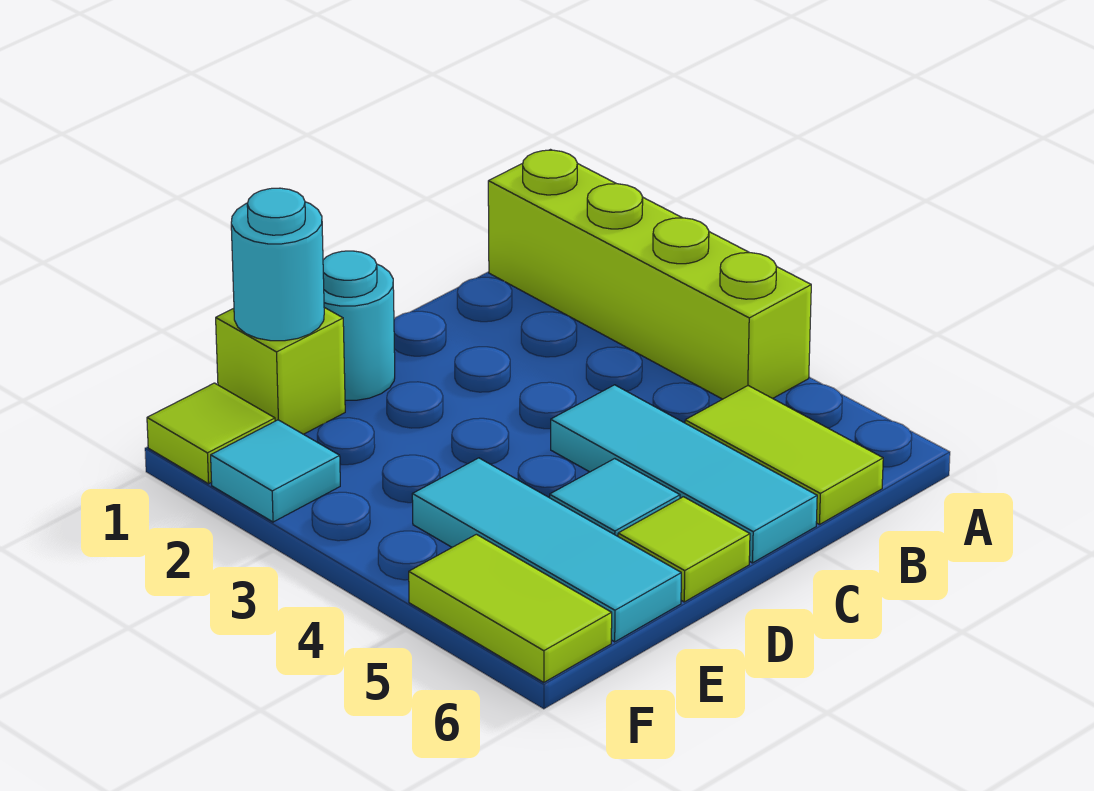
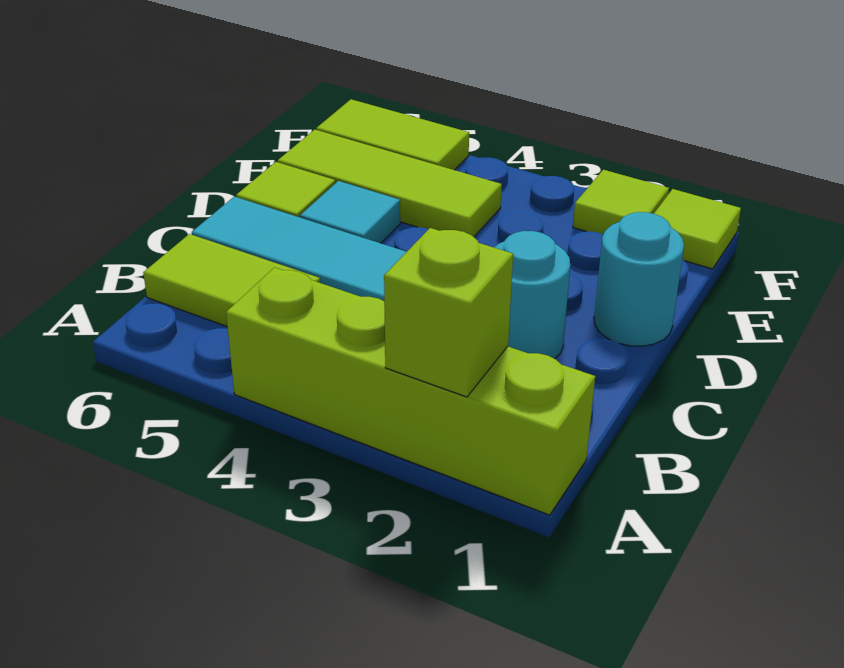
lime 1x1 brick [216,308,345,434] -> lime 1x1 brick moved to [384,228,513,397]
cyan 1x1 round brick [231,188,324,341] -> cyan 1x1 round brick moved to [494,231,570,359]
cyan 1x3 tile [412,458,681,642] -> lime 1x3 tile [278,129,502,237]
cyan 1x1 tile [211,420,340,522] -> lime 1x1 tile [573,170,669,234]

